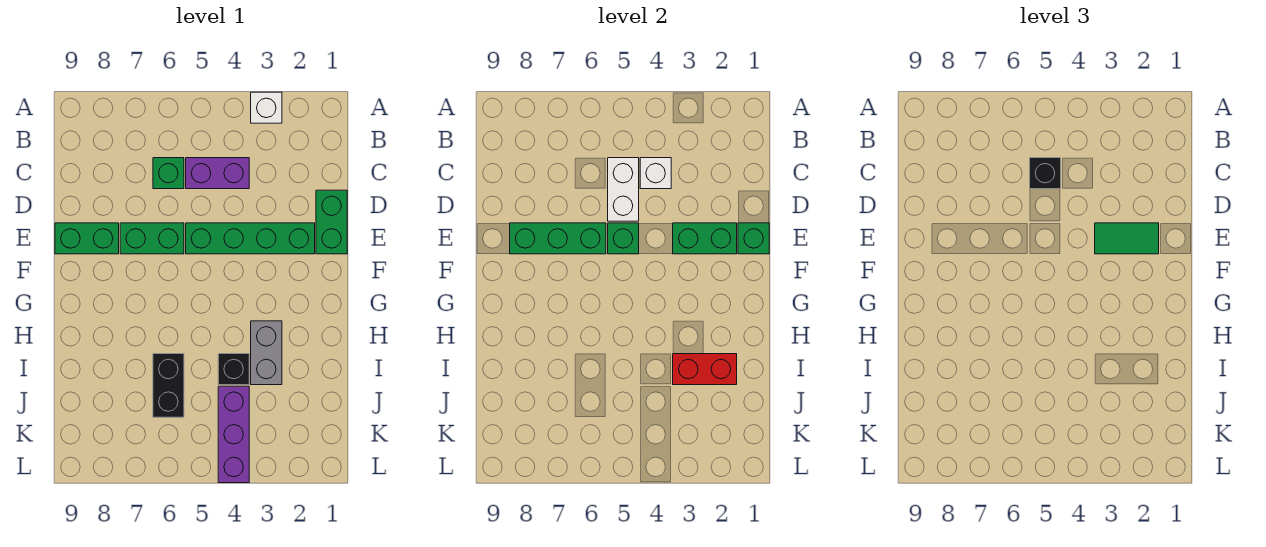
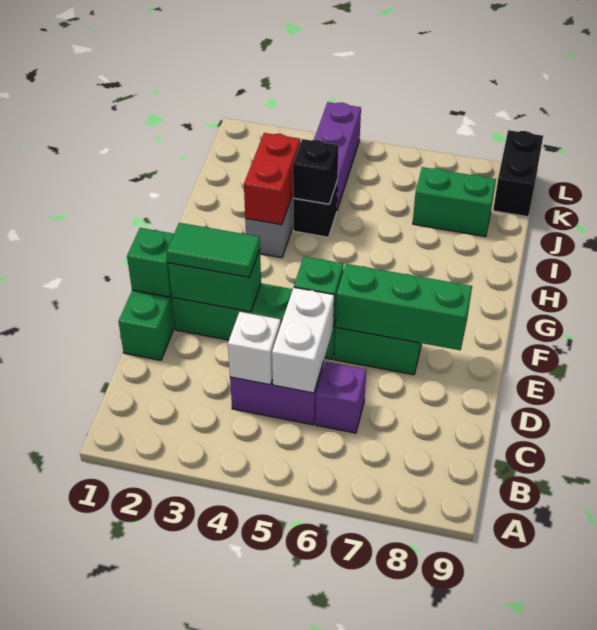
white 1x1 brick [251,92,282,123] -> none
black 1x1 brick [1030,158,1061,189] -> black 1x1 brick moved to [293,139,339,204]
green 1x1 brick [153,158,184,189] -> purple 1x1 brick [316,362,366,433]
green 1x2 brick [55,223,119,254] -> green 1x2 brick moved to [413,167,496,237]
red 1x2 brick [673,354,737,385] -> red 1x2 brick turned to [244,133,300,225]
black 1x2 brick [153,354,184,417] -> black 1x2 brick moved to [493,130,543,217]

